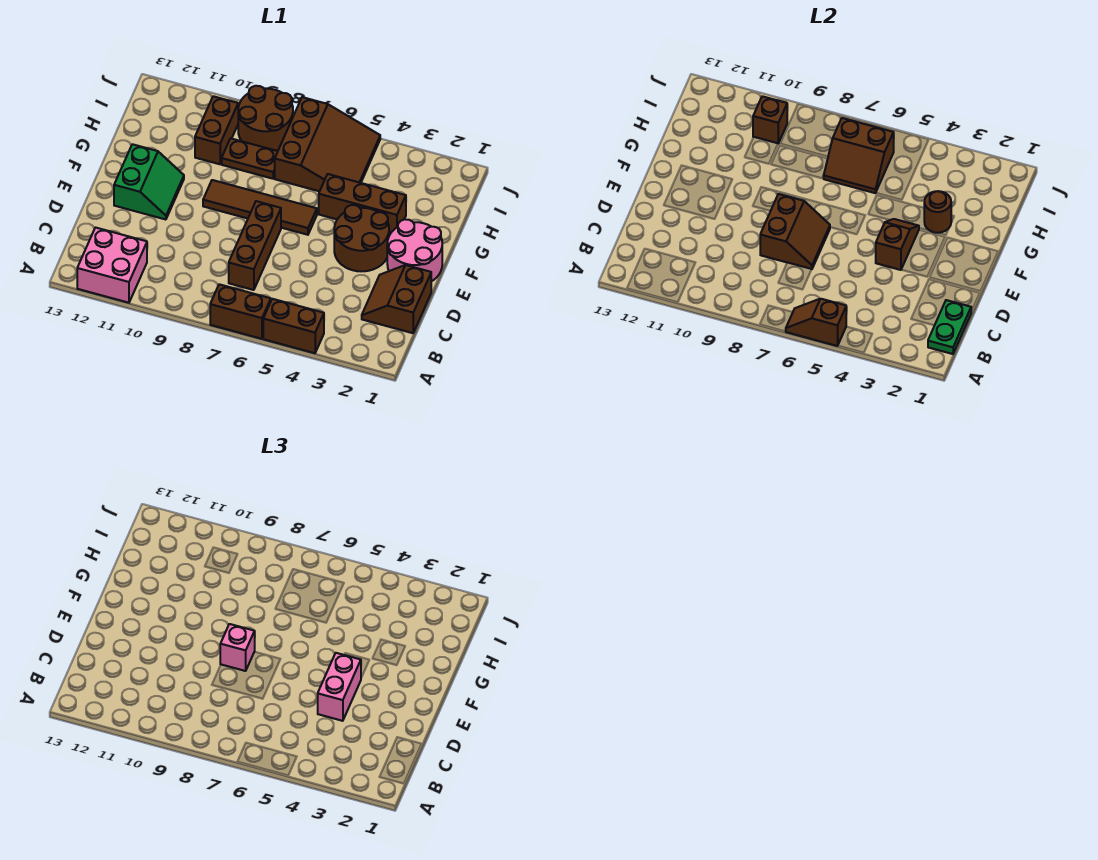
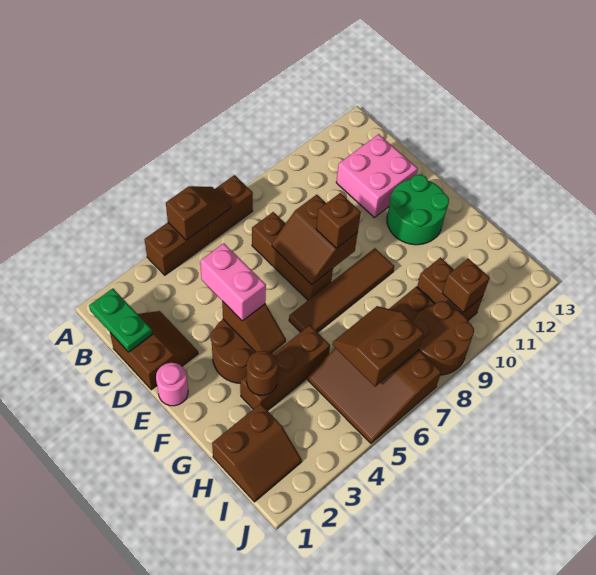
pink 2x2 brick [77,228,147,303] -> pink 2x2 brick moved to [336,134,418,217]
pink 2x2 round brick [387,219,442,281] -> pink 1x1 round brick [156,363,188,406]
pink 1x1 brick [220,624,255,671] -> brown 1x1 brick [316,193,361,248]
green 2x2 slope [114,144,184,220] -> green 2x2 round brick [387,175,449,245]
none -> brown 2x2 slope [212,403,302,502]

